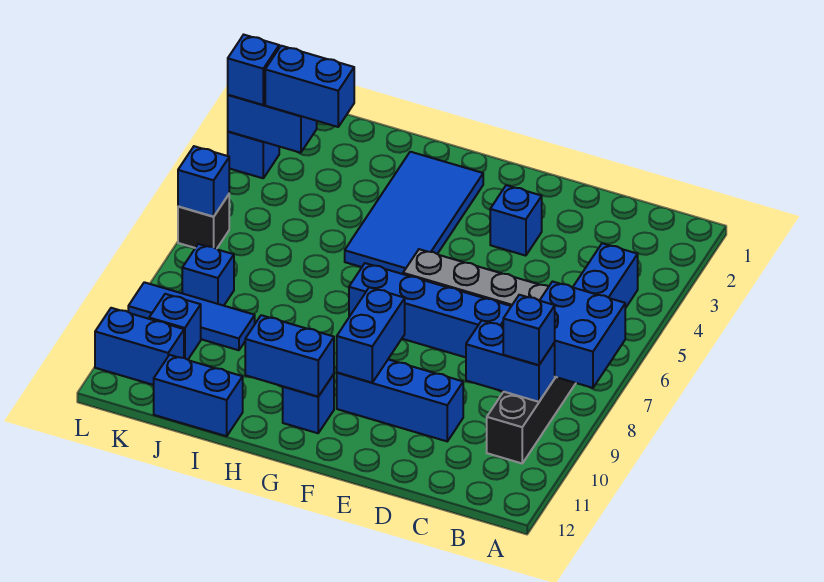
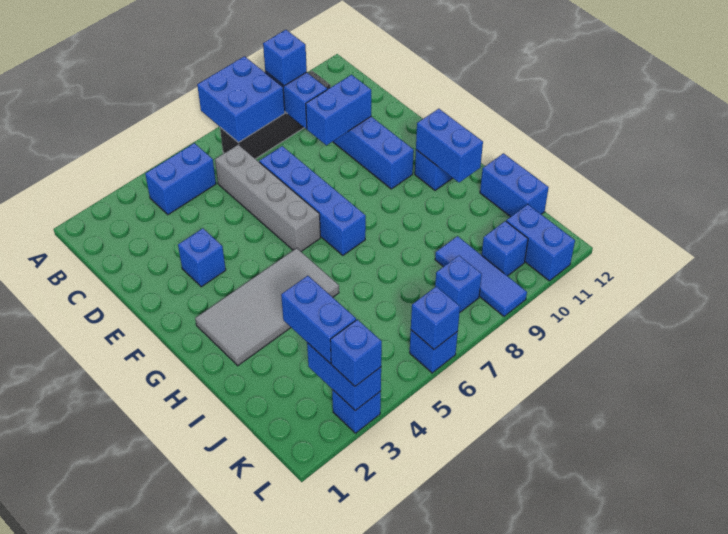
blue 1x2 brick [337,287,405,383] -> blue 1x2 brick moved to [306,75,371,145]
blue 2x4 tile [345,152,483,274] -> grey 2x4 tile [195,248,339,366]
black 1x1 brick [178,195,229,249] -> blue 1x1 brick [410,330,458,373]

